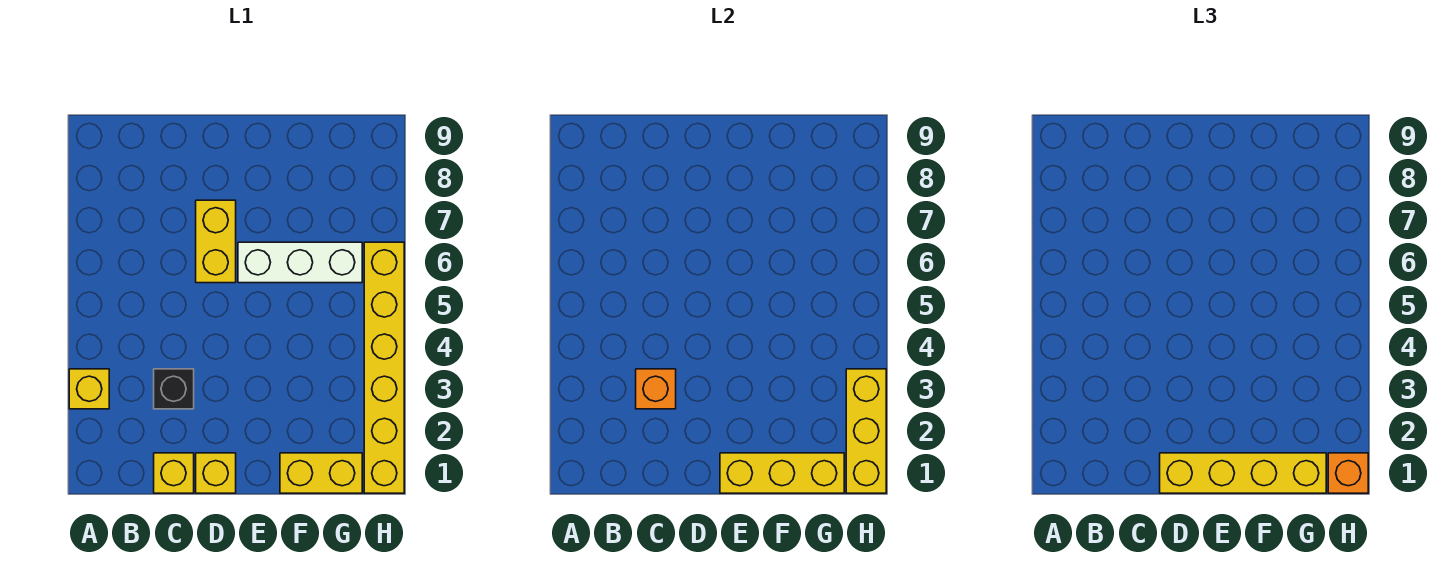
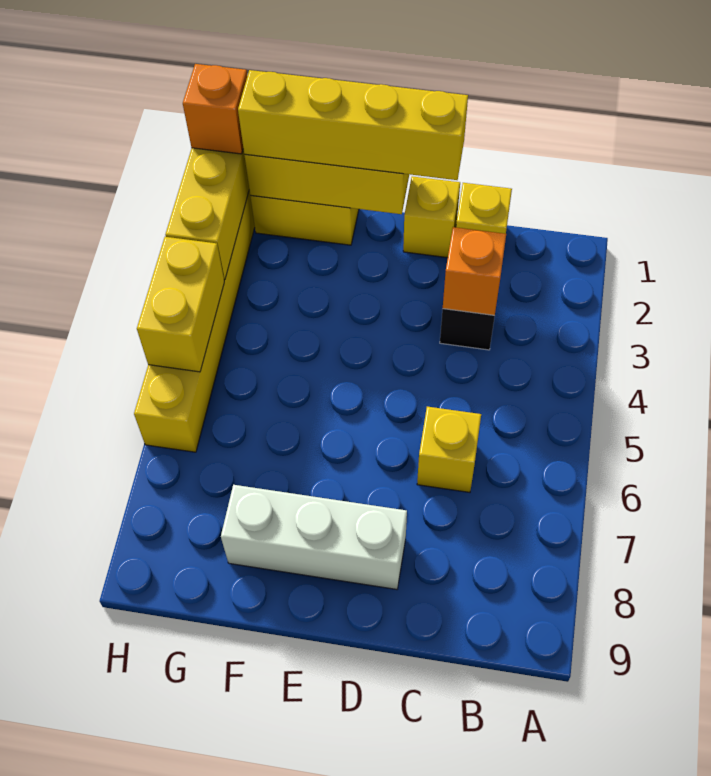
yellow 1x1 brick [69,369,109,409] -> yellow 1x1 brick moved to [417,407,481,492]
yellow 1x2 brick [196,200,236,283] -> yellow 1x2 brick moved to [137,237,224,372]
white 1x3 brick [238,242,362,283] -> white 1x3 brick moved to [221,485,407,589]

